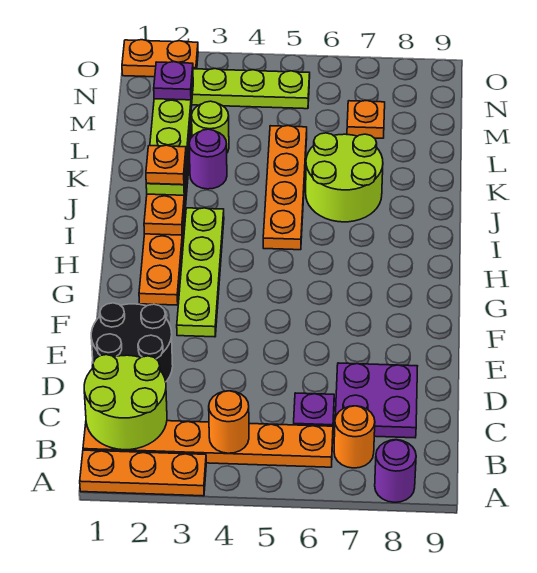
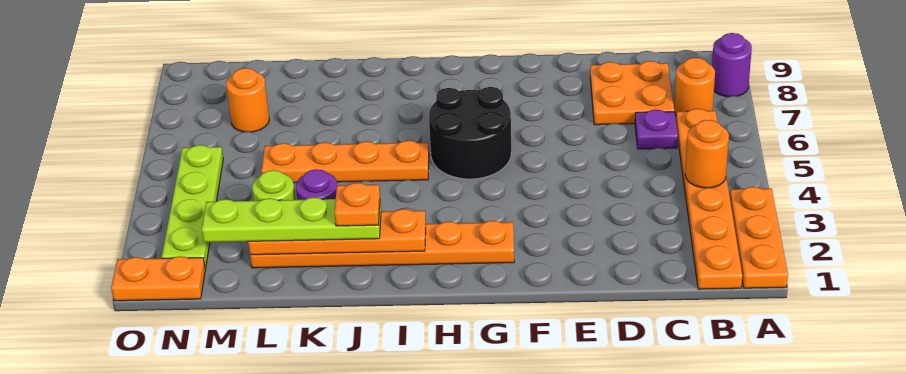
lime 2x2 round brick [84,355,167,450] -> none
purple 2x2 plate [335,363,418,438] -> orange 2x2 plate [590,61,674,125]
black 2x2 round brick [91,303,173,381] -> black 2x2 round brick moved to [429,87,511,179]
lime 1x4 plate [177,208,224,337] -> none
lime 2x2 round brick [306,133,383,222] -> none
purple 1x1 plate [154,62,193,100] -> none
orange 1x1 plate [347,100,385,138] -> orange 1x1 round brick [226,68,269,132]
orange 1x2 plate [122,40,198,77] -> orange 1x2 plate turned to [111,256,205,301]

